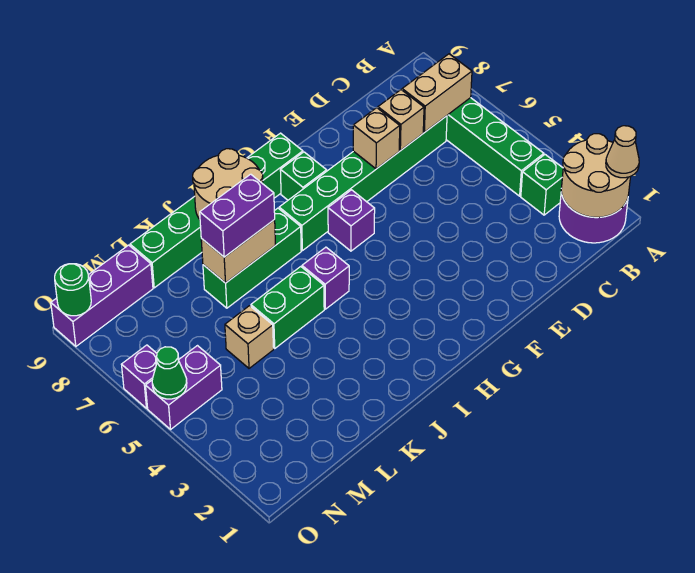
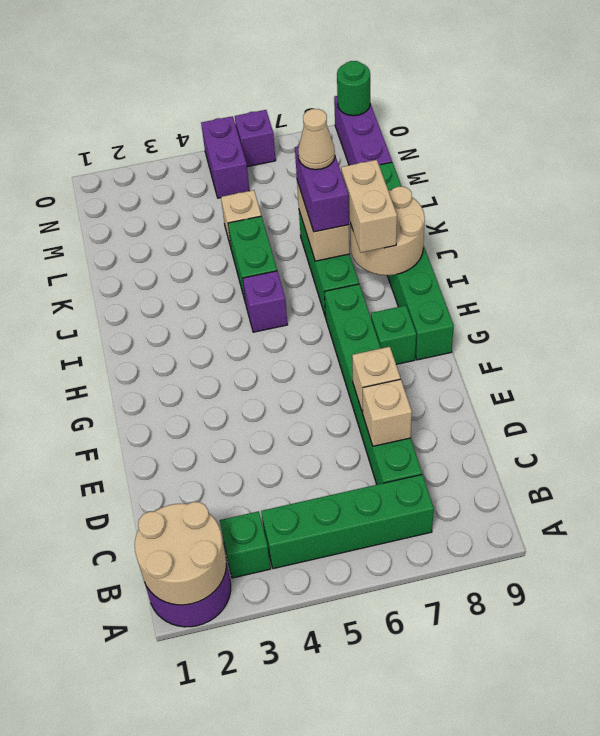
tan 1x1 cone [606,126,639,178] -> tan 1x1 cone moved to [298,109,335,170]
tan 1x2 brick [402,54,472,132] -> tan 1x2 brick moved to [341,160,397,253]
purple 1x1 brick [328,190,375,251] -> none
green 1x1 cone [152,347,187,399] -> none

